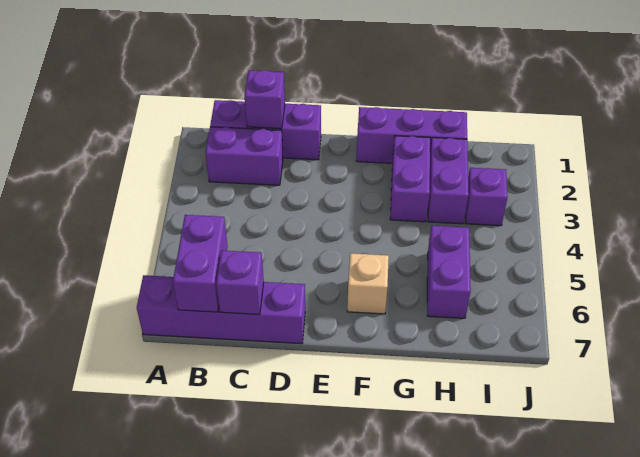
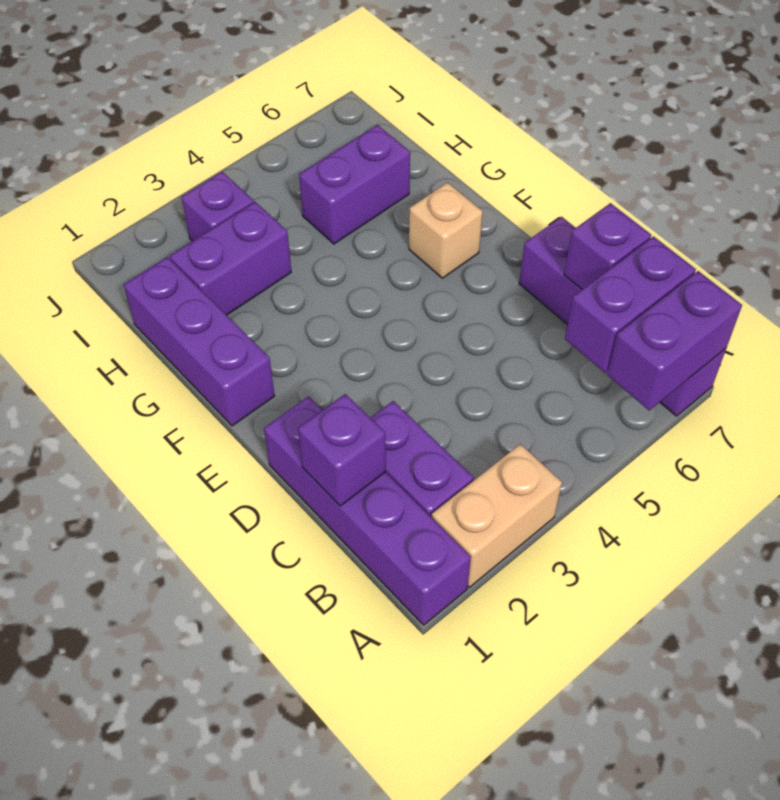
none -> tan 1x2 brick [432,444,562,587]
purple 1x3 brick [210,100,321,160] -> purple 1x4 brick [264,396,471,625]
purple 1x2 brick [390,136,430,222] -> purple 1x2 brick moved to [607,271,742,410]

